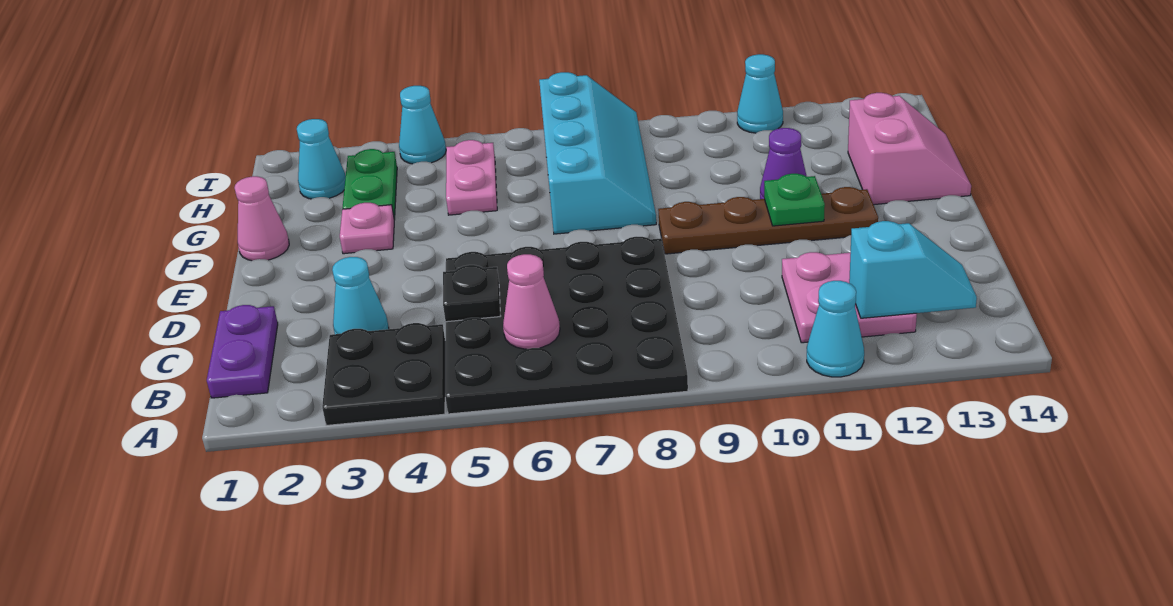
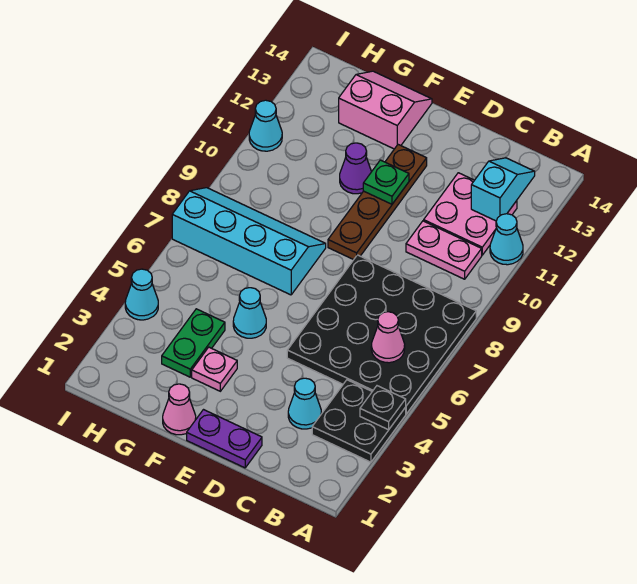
purple 1x2 plate [207,305,278,398] -> purple 1x2 plate moved to [187,410,262,468]
black 1x1 plate [443,265,500,322] -> black 1x1 plate moved to [360,386,406,430]
green 1x2 plate [342,149,397,220] -> green 1x2 plate turned to [162,309,225,377]
pink 1x2 plate [446,140,497,215] -> pink 1x2 plate moved to [406,221,482,279]
cyan 1x1 cone [297,119,346,199] -> cyan 1x1 cone moved to [233,288,266,338]

